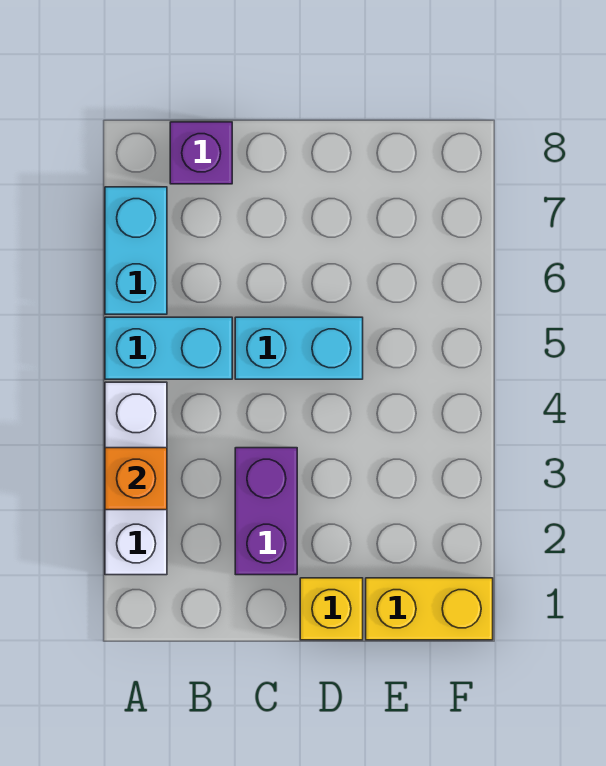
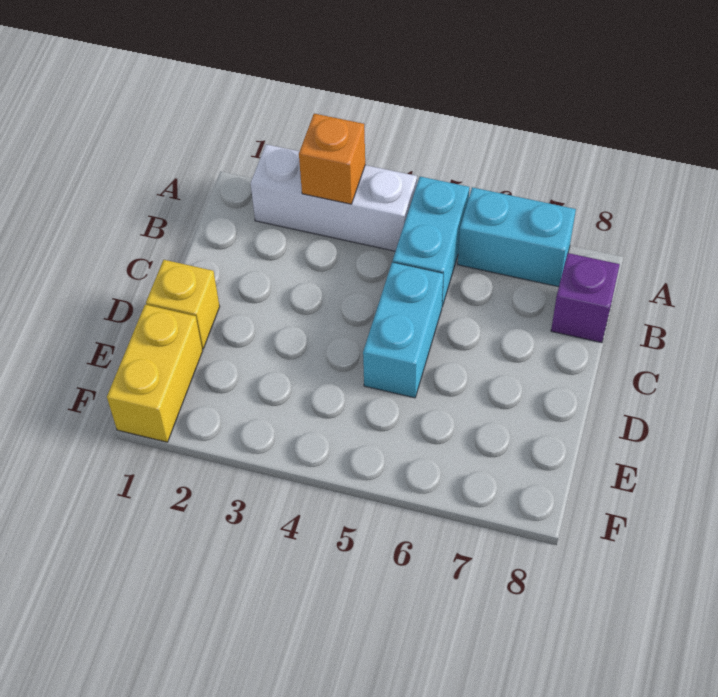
purple 1x2 brick [235,448,297,575] -> none

